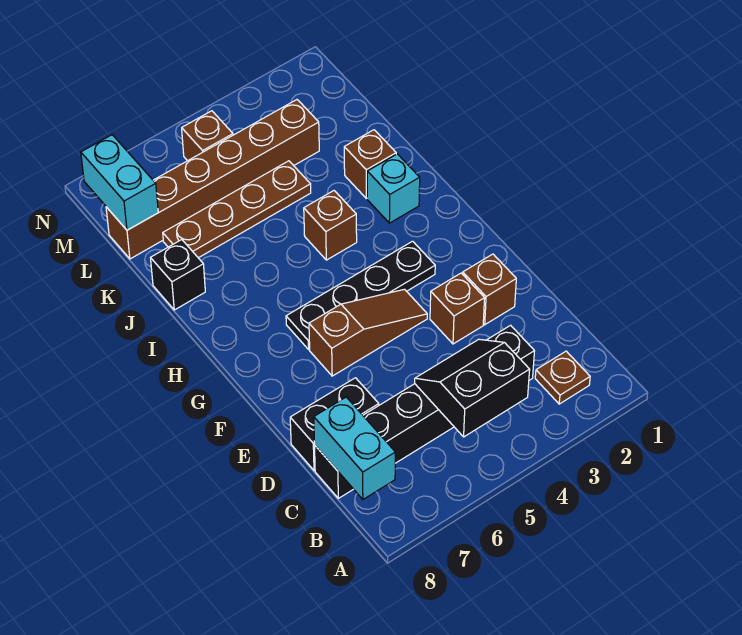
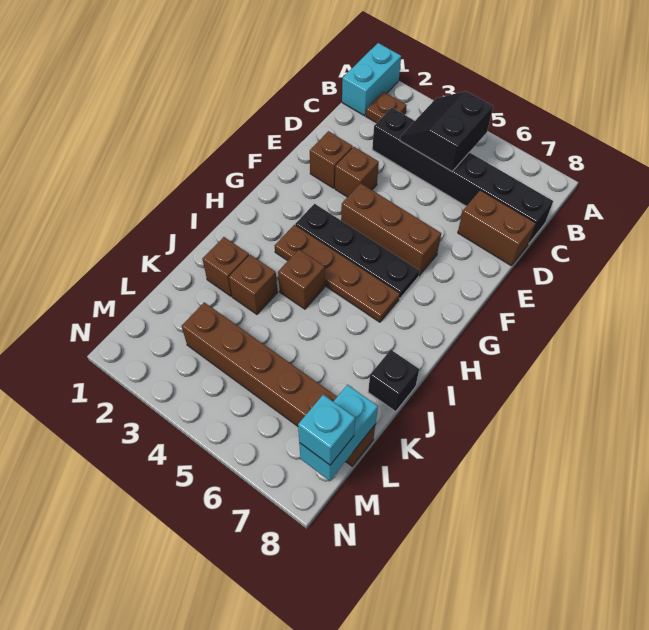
black 2x2 slope [415,339,530,437] -> black 2x2 slope turned to [400,91,493,171]
cyan 1x2 brick [314,397,395,499] -> cyan 1x2 brick moved to [342,43,401,116]
black 1x2 brick [290,378,379,471] -> brown 1x2 brick [458,190,536,266]
brown 1x3 slope [309,289,427,376] -> brown 1x3 brick [341,183,441,276]
cyan 1x1 brick [367,154,420,223] -> cyan 1x1 brick moved to [298,395,355,465]
brown 1x4 plate [163,161,311,258] -> brown 1x4 plate moved to [275,225,400,322]
brown 1x1 brick [182,111,233,161] -> brown 1x1 brick moved to [229,255,278,314]

